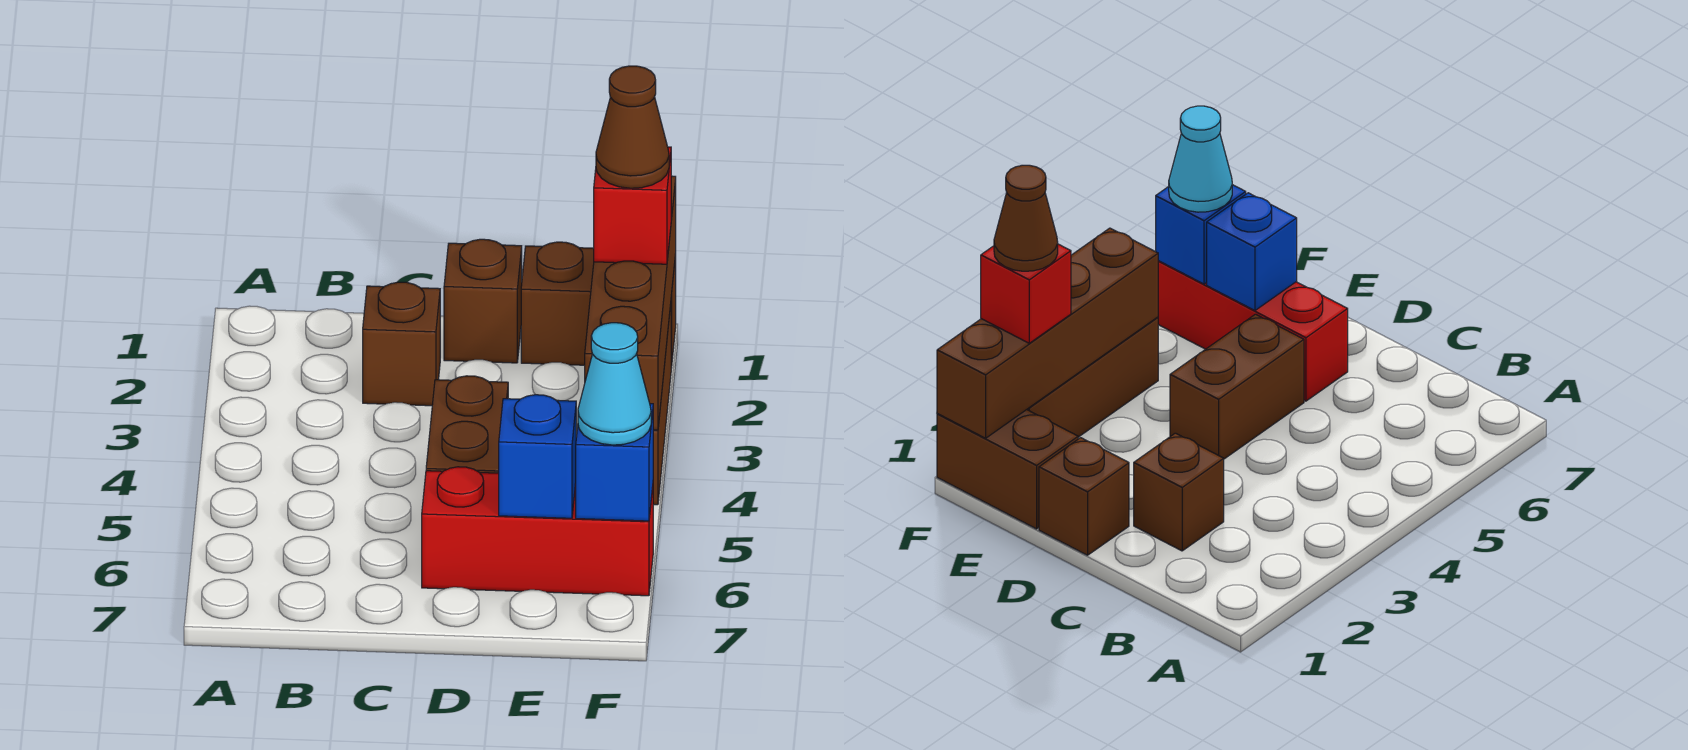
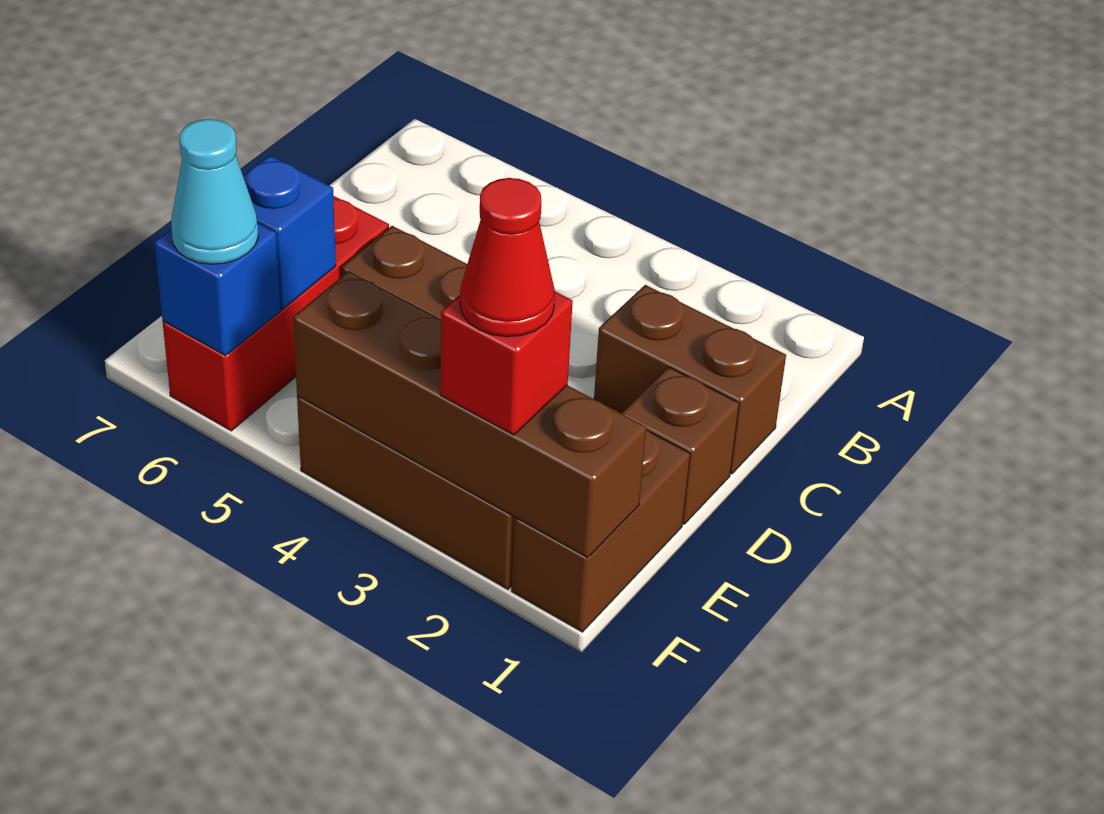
brown 1x1 brick [363,282,440,406] -> brown 1x2 brick [594,285,786,474]
brown 1x1 cone [596,66,669,188] -> red 1x1 cone [460,178,555,337]

